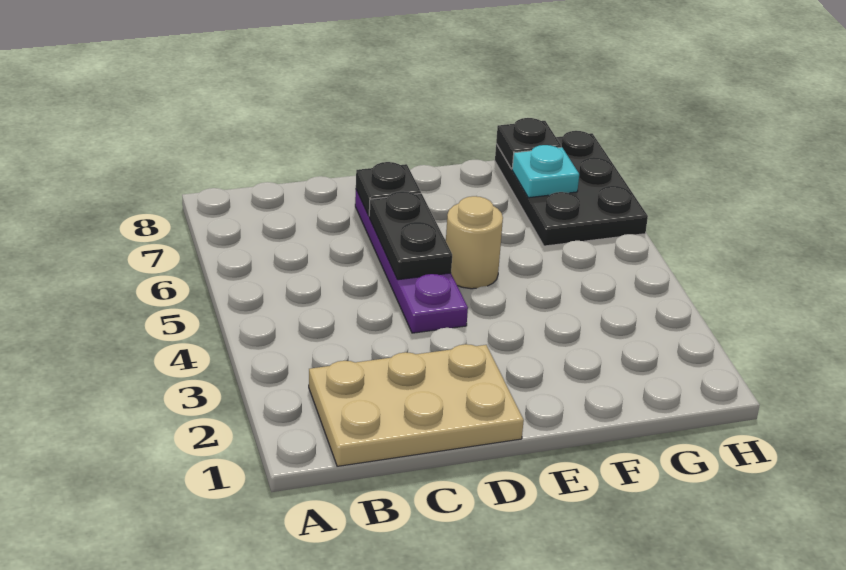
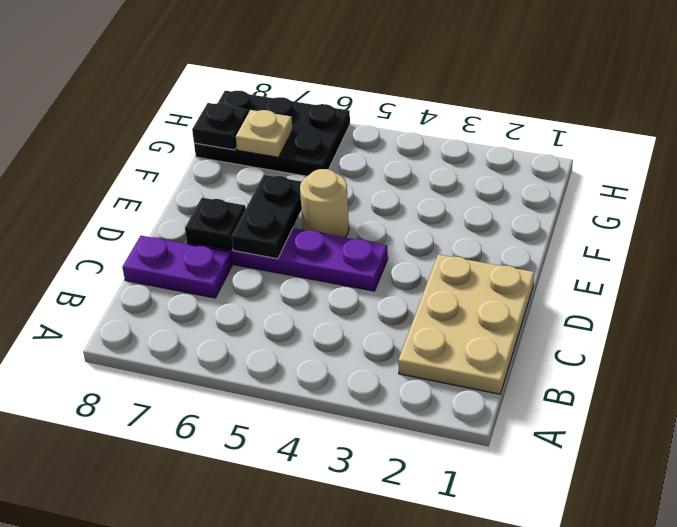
none -> purple 1x2 plate [122,236,232,298]
black 1x2 plate [369,191,452,280] -> black 1x2 plate turned to [232,175,302,259]
cyan 1x1 plate [512,145,579,198] -> tan 1x1 plate [236,110,293,157]

